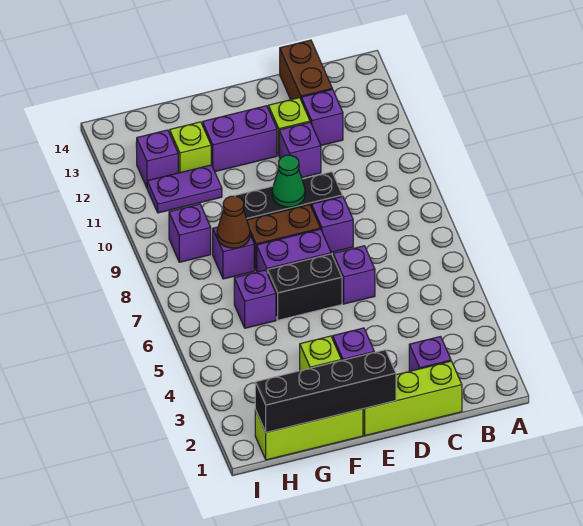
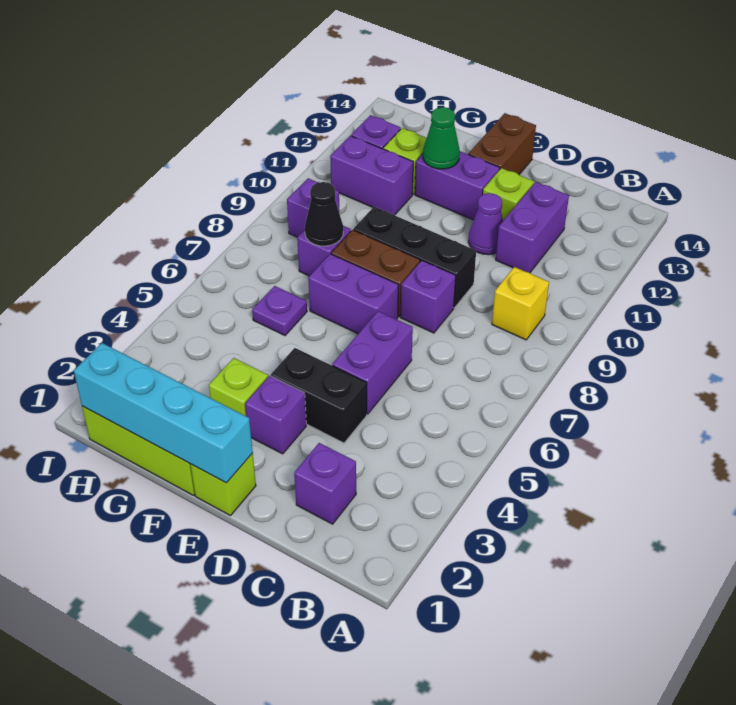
none -> yellow 1x1 brick [492,267,549,340]
lime 1x3 brick [363,361,462,436] -> lime 1x1 brick [191,453,256,516]
purple 1x1 brick [301,89,343,145] -> purple 1x2 brick [496,182,569,273]
brown 1x2 brick [280,40,332,100] -> brown 1x2 brick moved to [469,113,536,174]
purple 1x1 brick [333,246,375,304] -> purple 1x2 brick [332,311,413,414]
purple 1x1 brick [279,122,321,178] -> purple 1x1 cone [468,193,503,255]
black 1x4 brick [255,350,396,432] -> cyan 1x4 brick [74,343,253,483]
black 1x2 brick [267,254,342,320] -> black 1x2 brick moved to [271,348,367,443]
green 1x1 cone [272,155,305,207] -> green 1x1 cone moved to [423,107,460,169]
purple 1x1 brick [234,270,276,328] -> purple 1x1 plate [252,286,307,335]
brown 1x1 cone [217,196,250,248] -> black 1x1 cone [305,182,343,246]
purple 1x2 plate [147,165,222,213] -> purple 1x2 brick [330,136,413,215]

